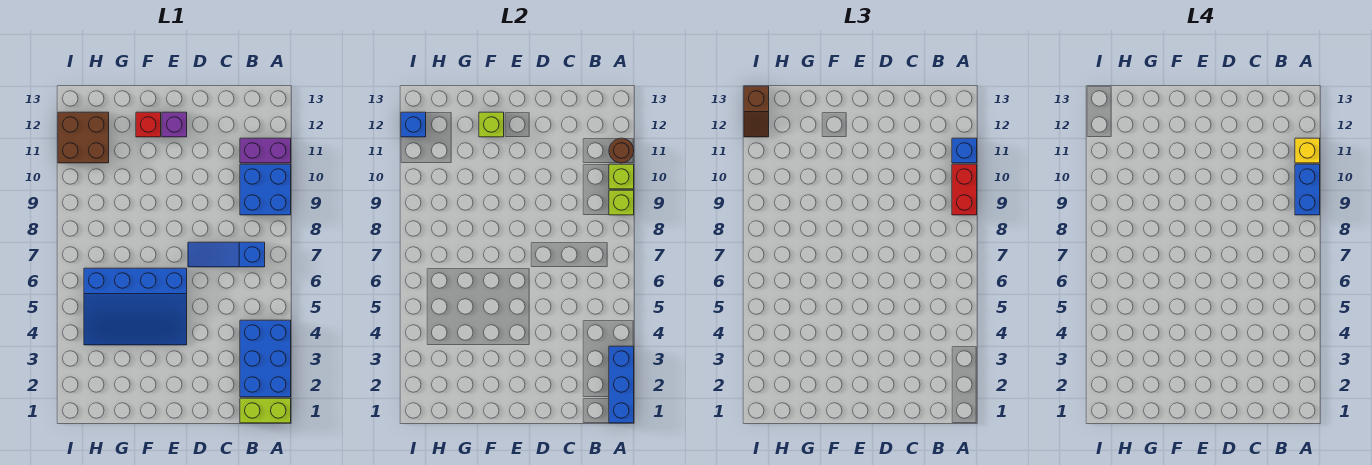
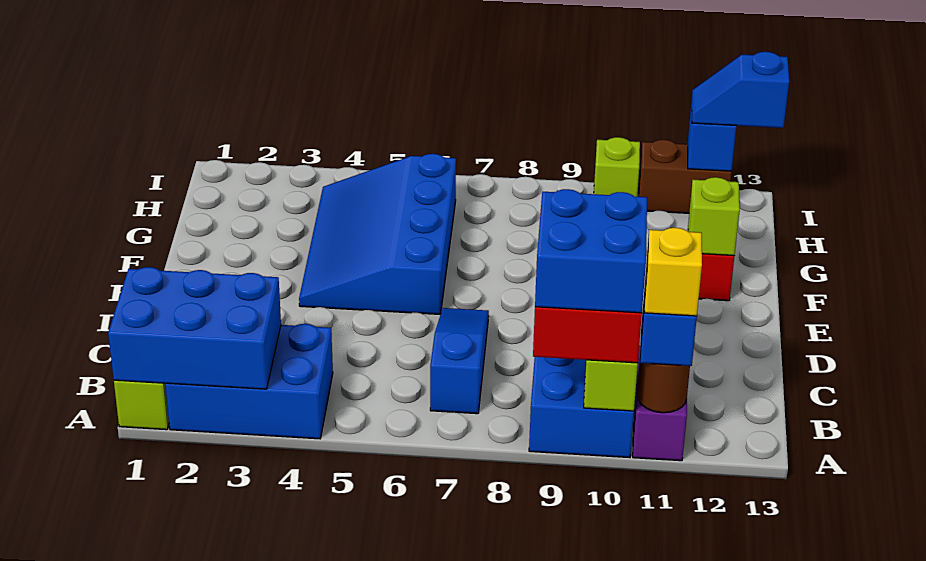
blue 1x3 brick [609,346,634,423] -> blue 2x3 brick [108,267,281,389]
lime 1x1 brick [609,190,634,215] -> lime 1x1 brick moved to [594,137,640,197]
blue 1x2 brick [1295,164,1320,215] -> blue 2x2 brick [535,189,647,313]
purple 1x1 brick [162,112,187,137] -> none
brown 2x2 brick [58,112,109,163] -> brown 1x2 brick [639,140,732,213]
brown 1x2 slope [744,86,769,137] -> blue 1x2 slope [692,52,789,128]

